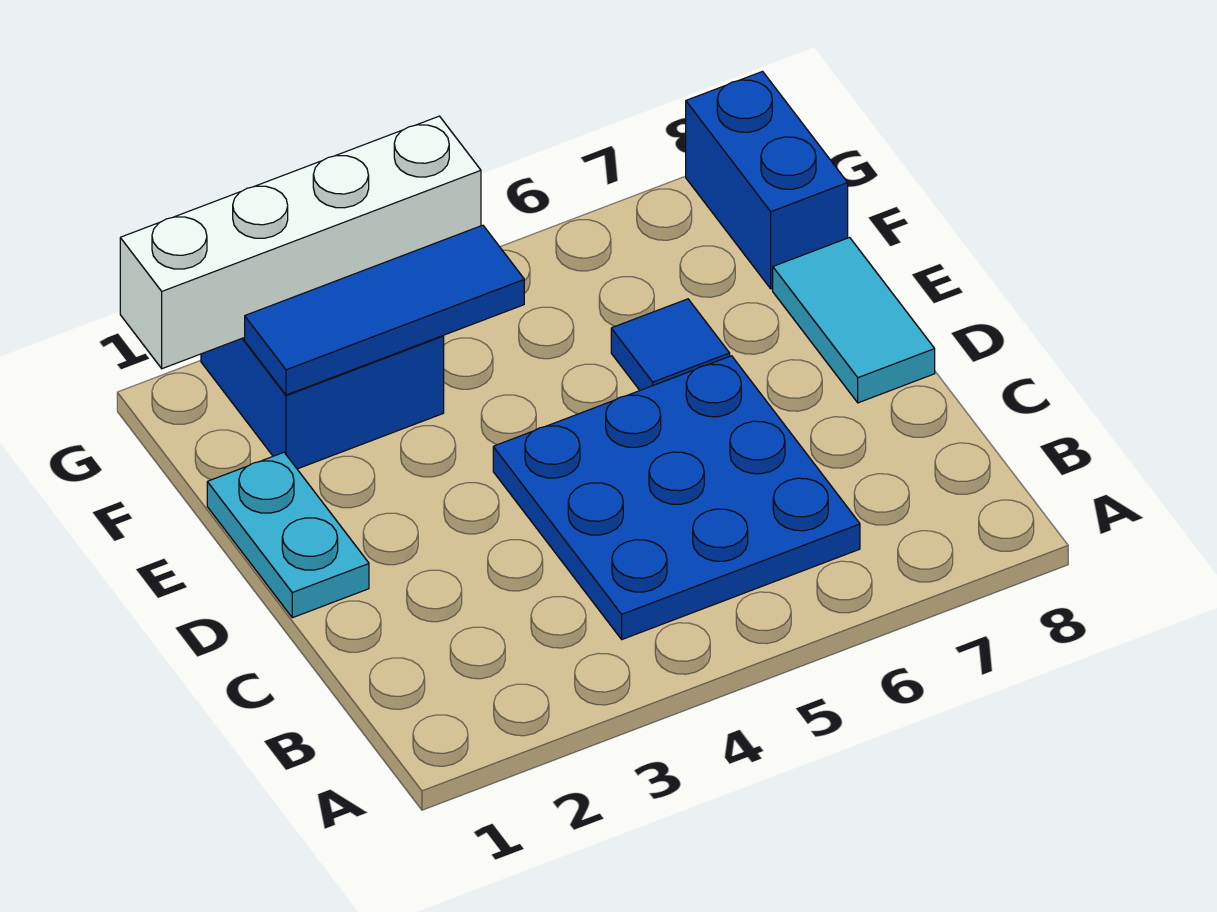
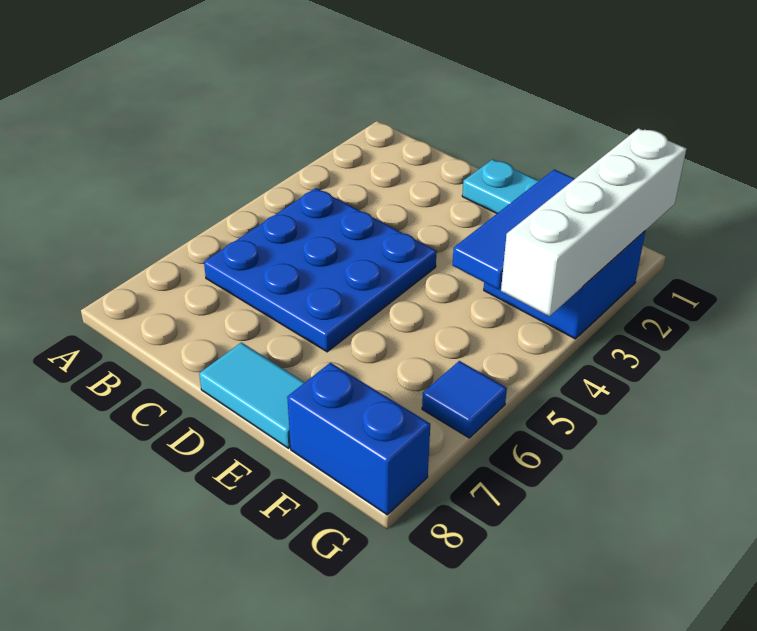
blue 1x1 tile [611,299,730,390] -> blue 1x1 tile moved to [422,361,507,438]

